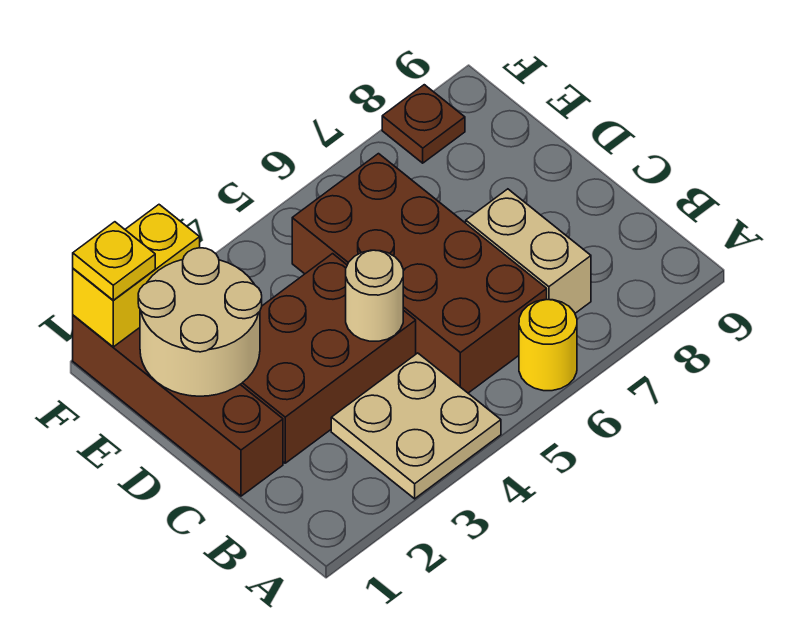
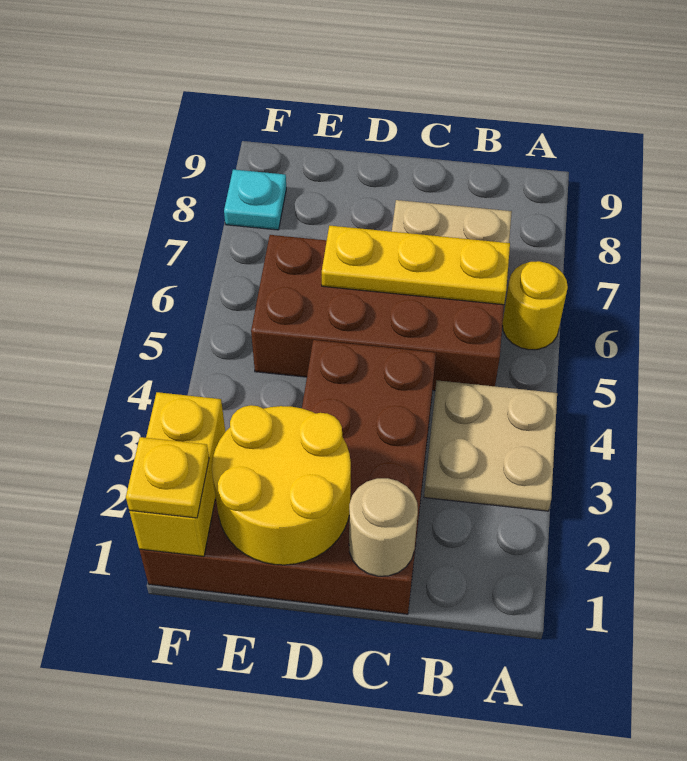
none -> yellow 1x3 plate [322,226,510,305]
tan 1x1 round brick [346,250,403,341] -> tan 1x1 round brick moved to [349,478,418,576]
tan 2x2 round brick [138,248,262,396] -> yellow 2x2 round brick [212,405,351,565]
brown 1x1 plate [382,85,465,163] -> cyan 1x1 plate [224,169,286,230]

